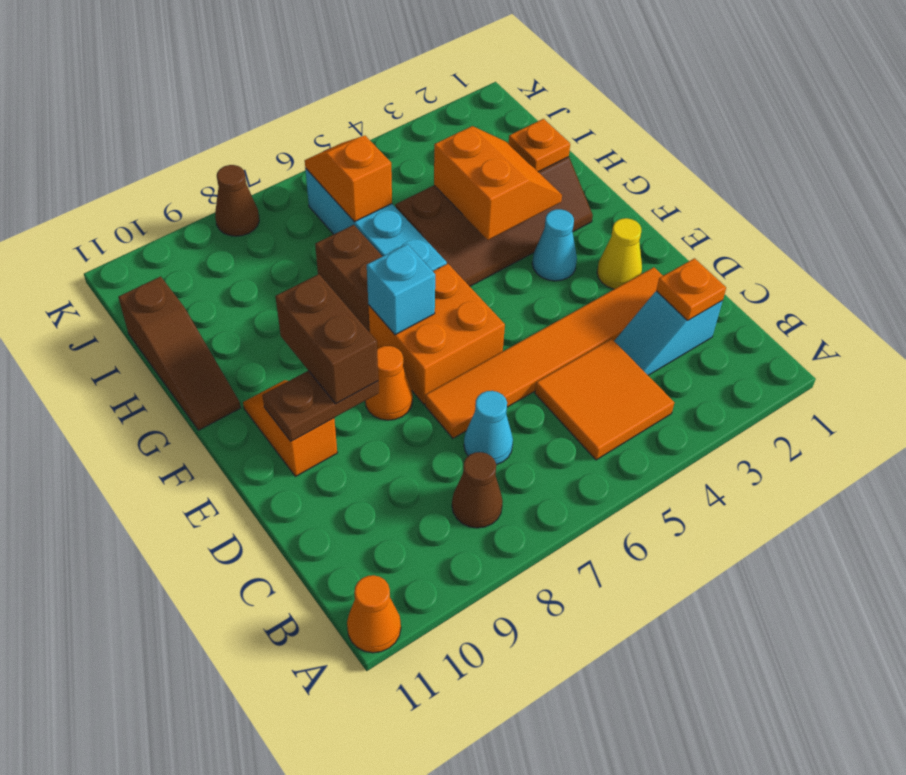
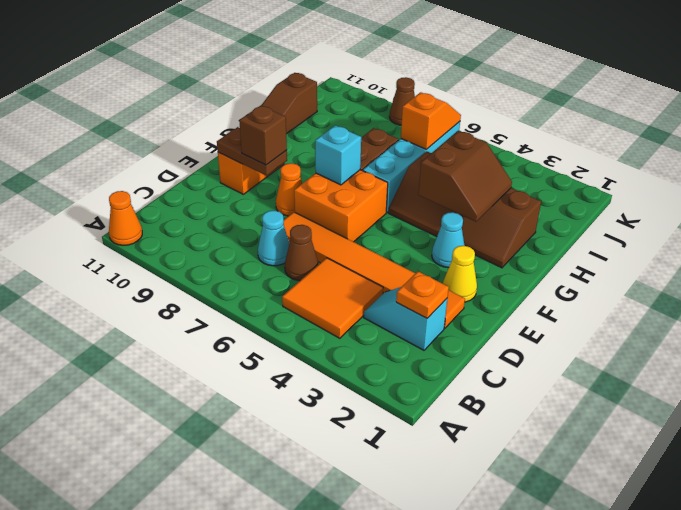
brown 1x1 cone [452,452,503,528] -> brown 1x1 cone moved to [285,225,318,281]
brown 1x2 brick [275,274,378,404] -> brown 1x1 brick [239,106,287,165]
orange 2x2 slope [434,126,562,240] -> brown 2x2 slope [418,131,512,222]
orange 1x1 plate [509,119,570,172] -> none

